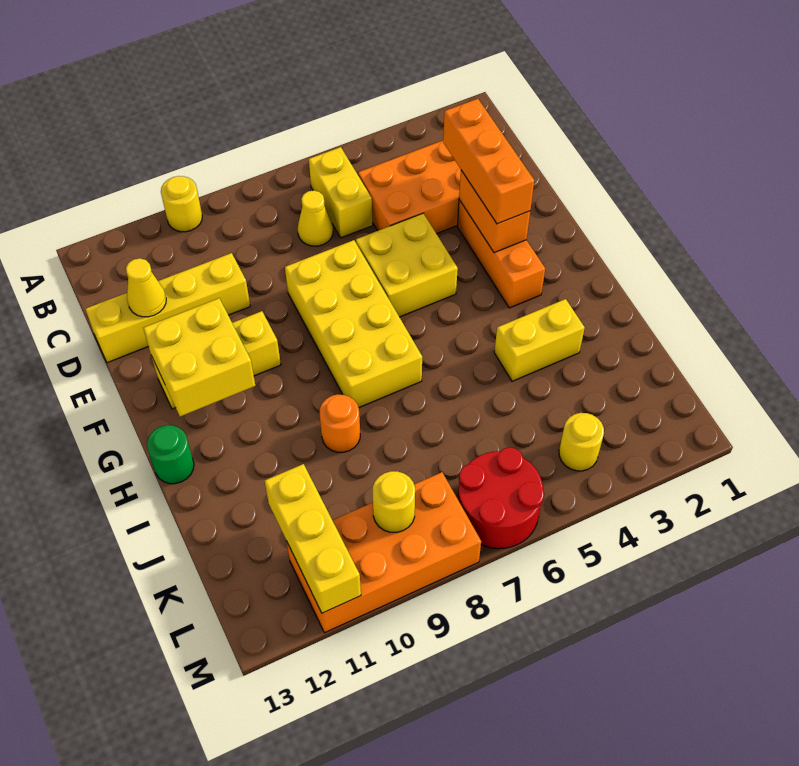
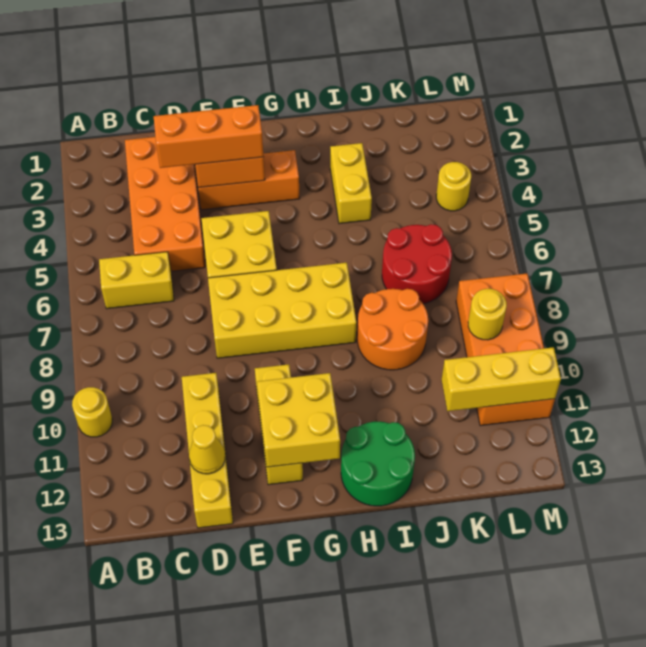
yellow 1x1 cone [298,190,333,246] -> none
green 1x1 round brick [147,425,194,484] -> green 2x2 round brick [341,422,415,506]
orange 1x1 round brick [319,394,360,452] -> orange 2x2 round brick [357,289,428,370]
red 2x2 round brick [458,447,544,549] -> red 2x2 round brick moved to [382,224,452,304]

